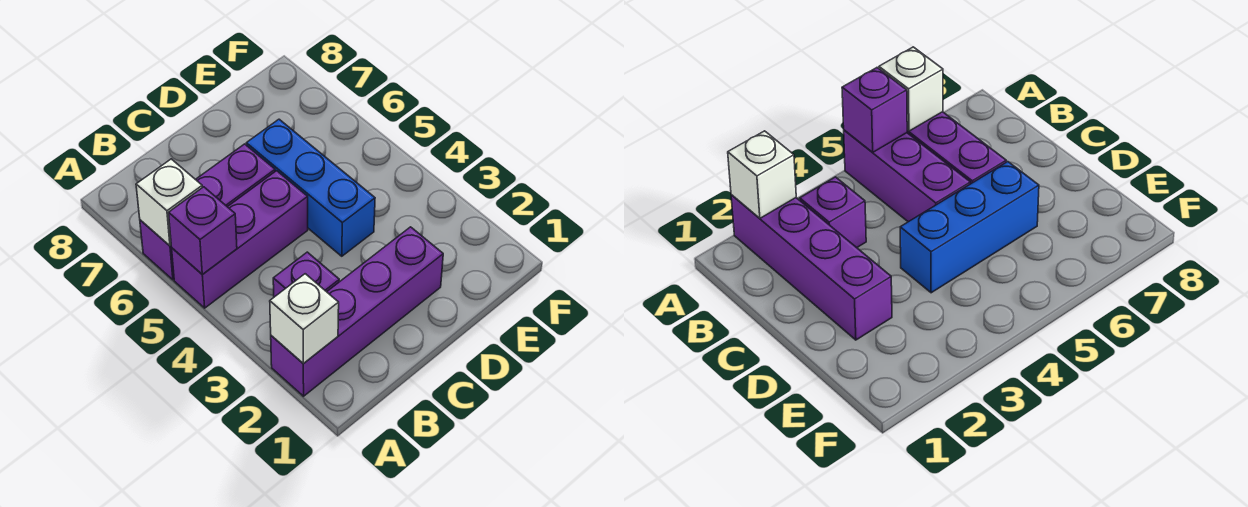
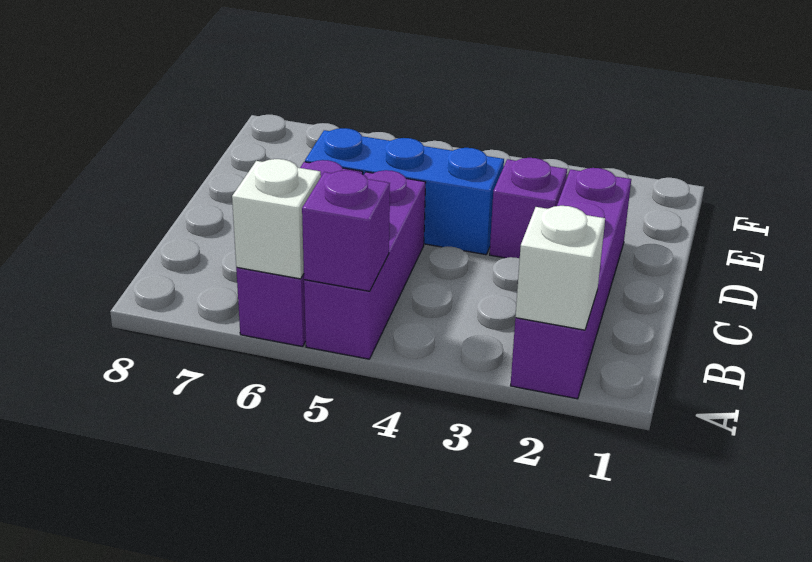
purple 1x1 brick [273,252,339,297] -> purple 1x1 brick moved to [490,158,567,258]

